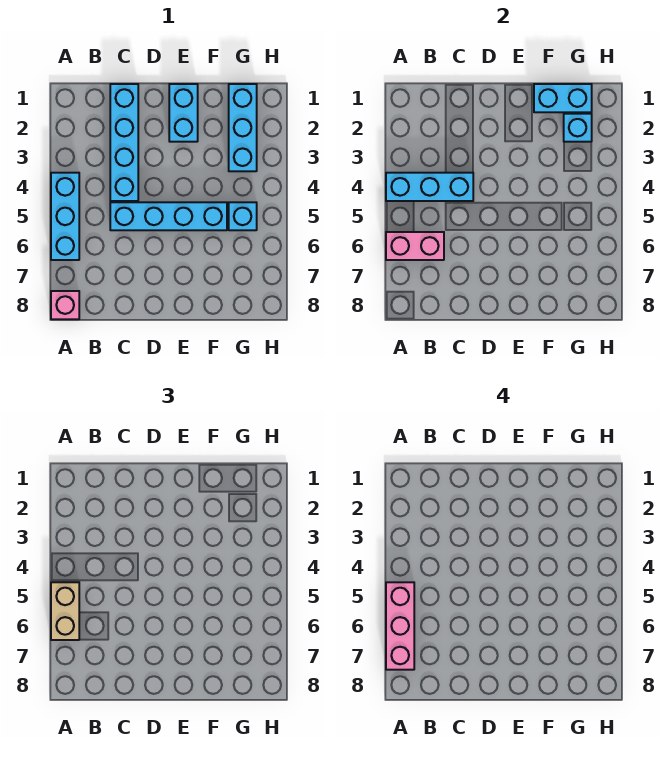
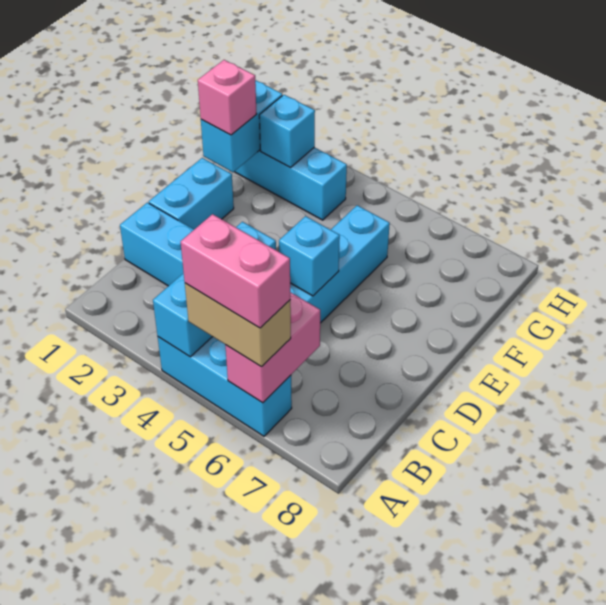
pink 1x3 brick [386,582,414,670] -> pink 1x2 brick [181,214,290,328]
pink 1x1 brick [51,291,79,319] -> pink 1x1 brick moved to [198,60,257,135]
cyan 1x2 brick [169,84,198,142] -> cyan 1x2 brick turned to [149,158,234,229]
cyan 1x1 brick [229,202,257,230] -> cyan 1x1 brick moved to [279,216,340,296]

